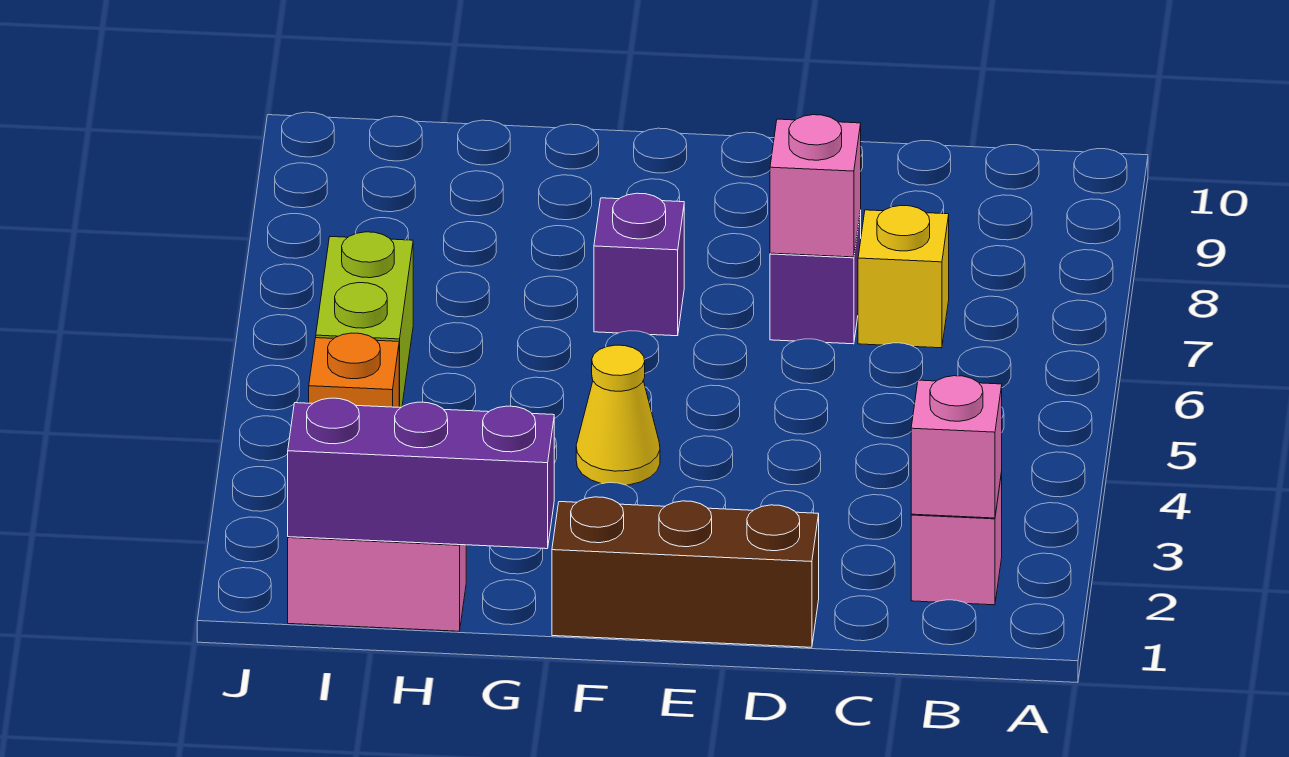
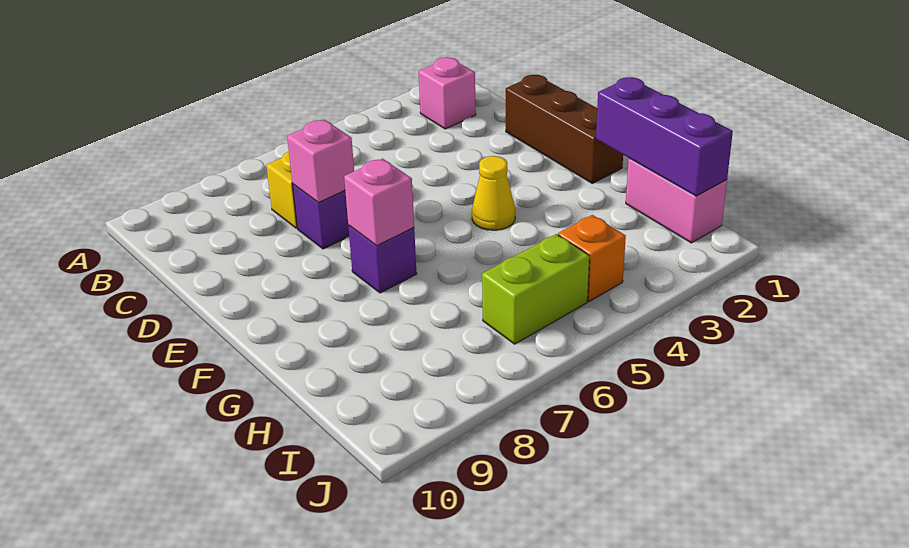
pink 1x1 brick [911,376,1002,518] -> pink 1x1 brick moved to [344,159,414,245]

